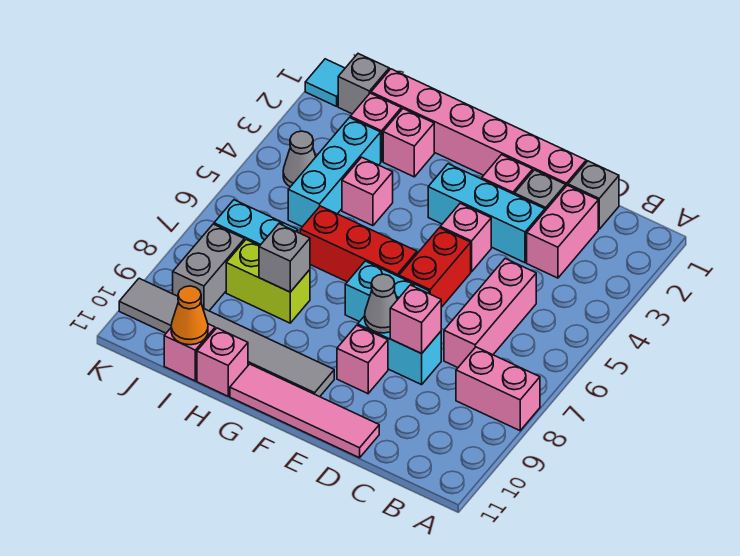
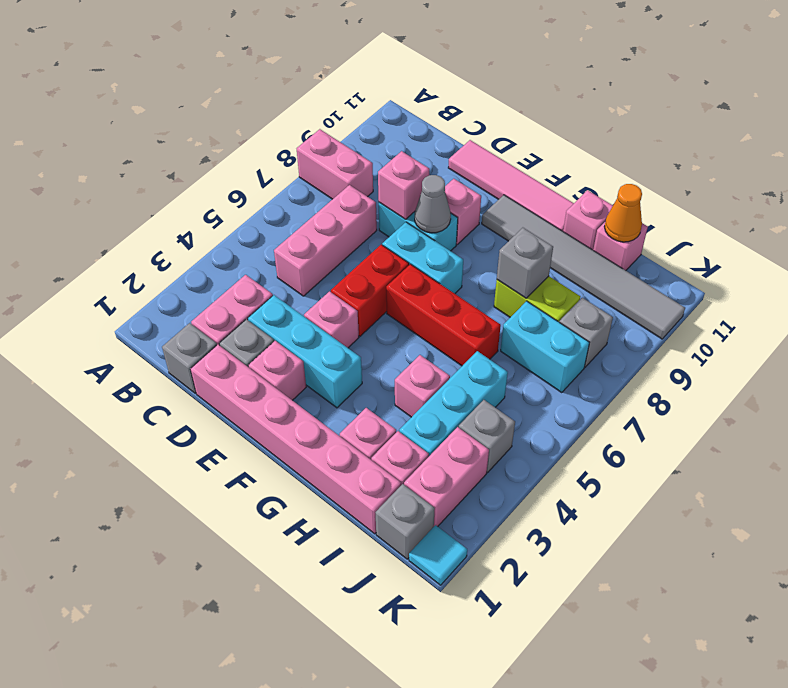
none -> pink 1x2 brick [404,427,489,526]
grey 1x1 cone [283,131,316,187] -> grey 1x1 brick [459,400,515,472]
grey 1x2 brick [173,224,244,311] -> grey 1x1 brick [559,298,613,367]

